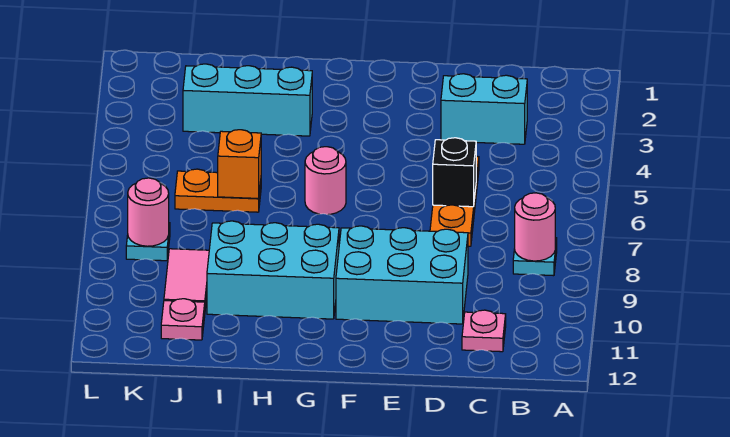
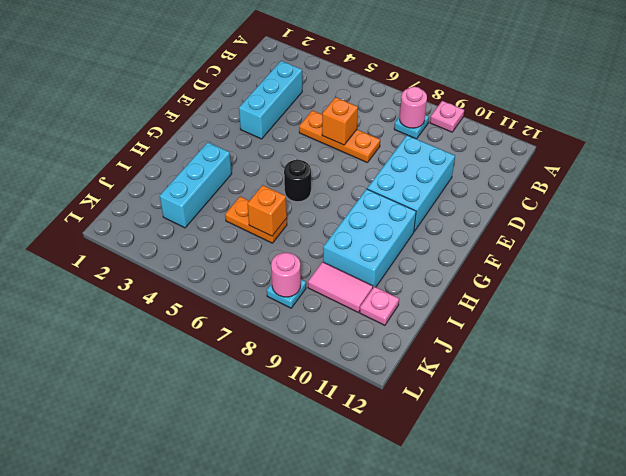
cyan 1x2 brick [441,74,527,144] -> cyan 1x3 brick [239,61,302,139]
pink 1x1 plate [462,310,506,352] -> pink 1x1 plate moved to [430,101,464,132]
black 1x1 brick [433,138,476,207] -> orange 1x1 brick [322,97,358,145]
pink 1x1 round brick [305,147,346,215] -> black 1x1 round brick [284,159,311,202]
orange 1x2 plate [175,169,261,212] -> orange 1x2 plate turned to [225,197,287,243]

